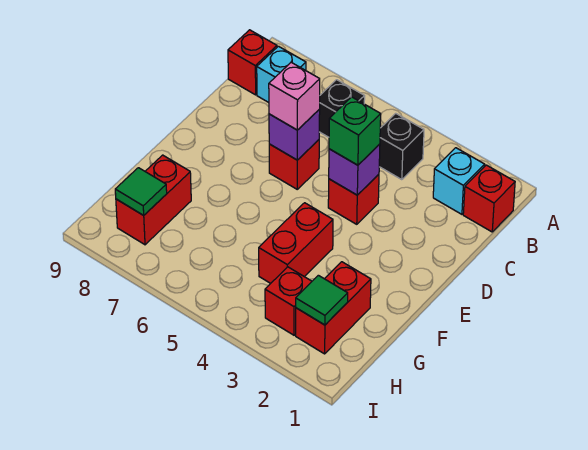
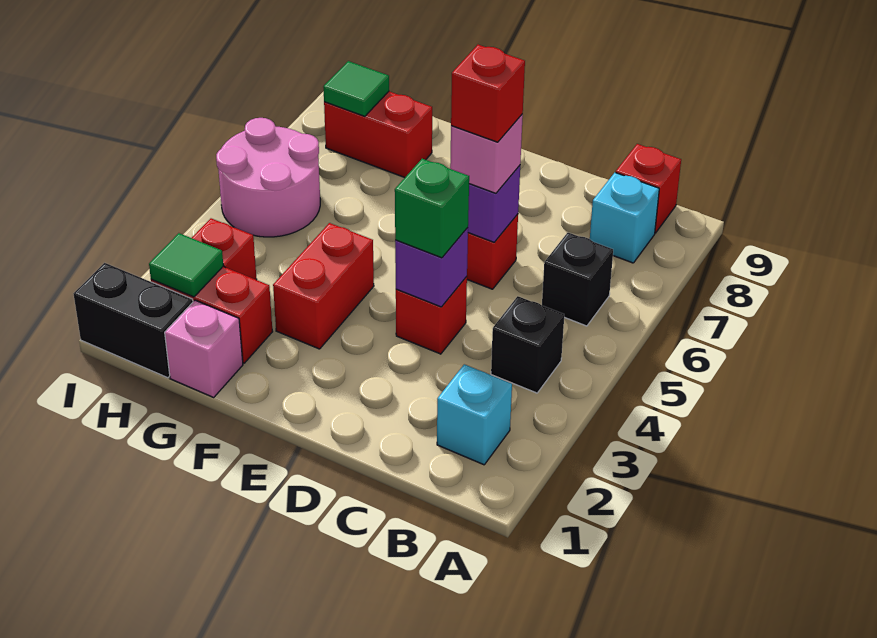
red 1x1 brick [463,165,515,232] -> red 1x1 brick moved to [451,45,525,142]
red 1x2 brick [259,203,333,283] -> red 1x2 brick turned to [273,223,374,349]
none -> pink 1x1 brick [165,300,243,397]
none -> black 1x2 brick [74,263,193,378]
none -> pink 2x2 round brick [216,118,320,237]

